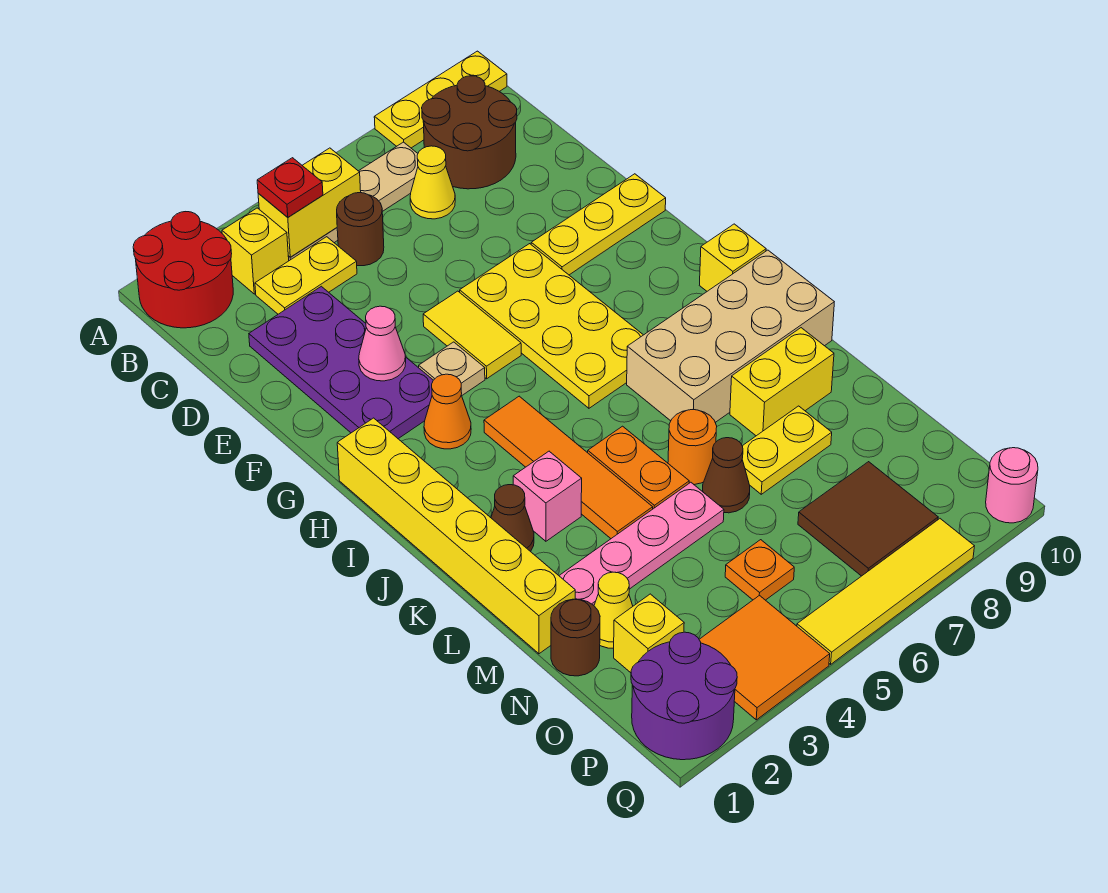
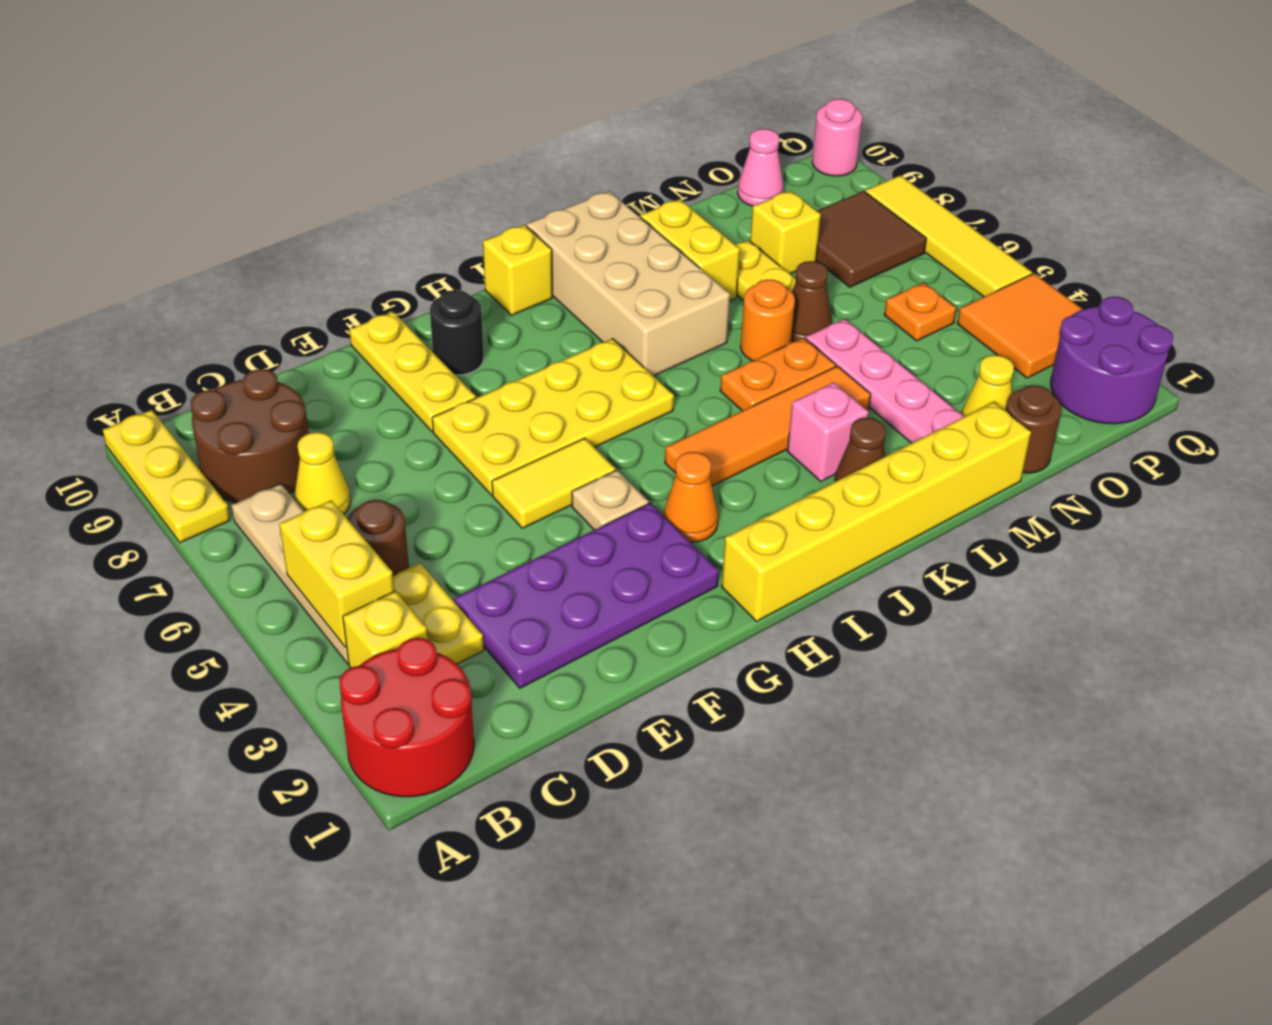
red 1x1 plate [257,158,323,217] -> none
pink 1x1 cone [359,306,406,381] -> pink 1x1 cone moved to [738,129,784,206]
none -> black 1x1 round brick [430,290,484,375]
yellow 1x1 brick [614,594,684,673] -> yellow 1x1 brick moved to [750,191,821,274]

